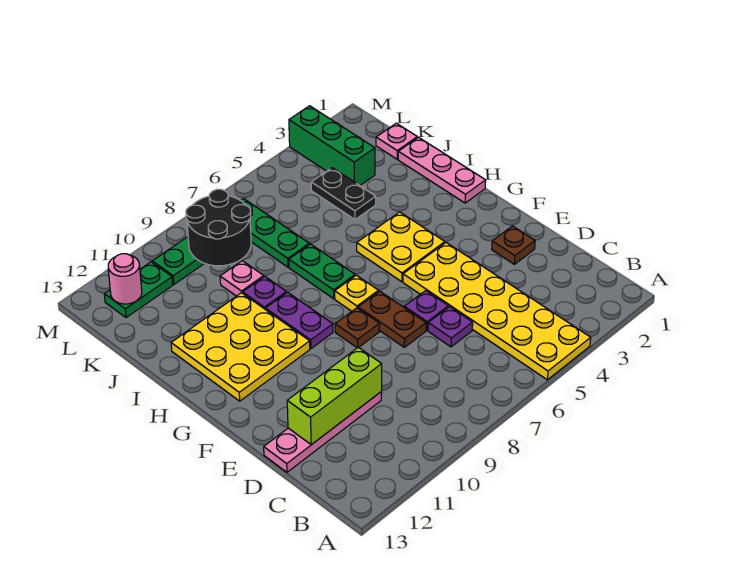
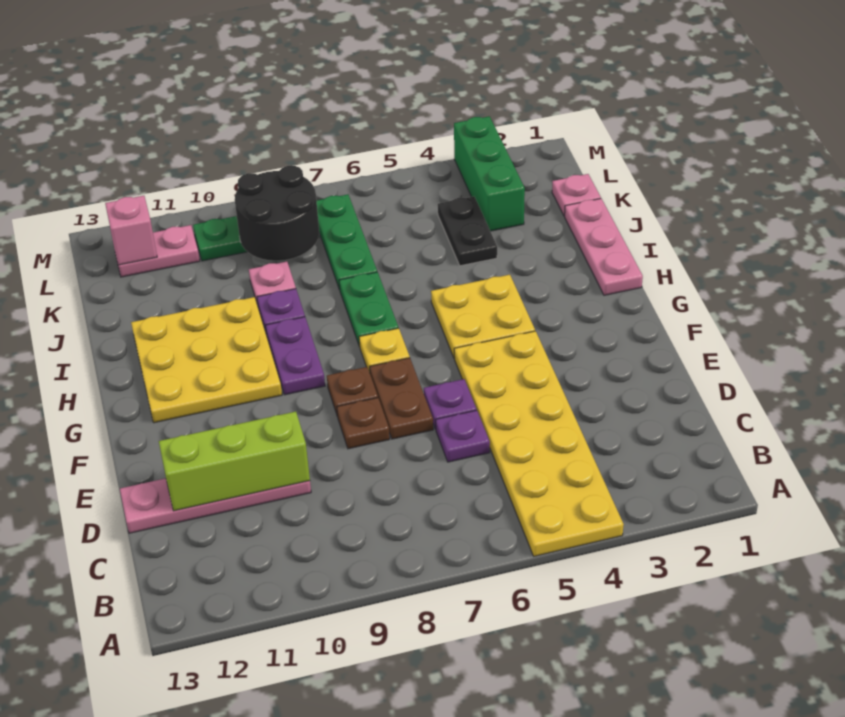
brown 1x1 plate [492,226,535,264] -> brown 1x1 plate moved to [337,398,390,449]
green 1x2 plate [104,262,173,318] -> pink 1x2 plate [116,225,200,277]
pink 1x1 round brick [108,254,142,304] -> pink 1x1 brick [105,196,157,265]

